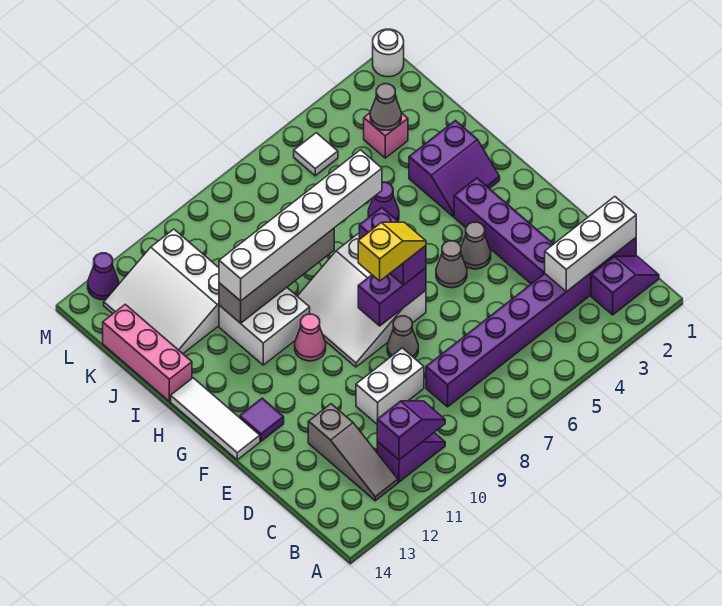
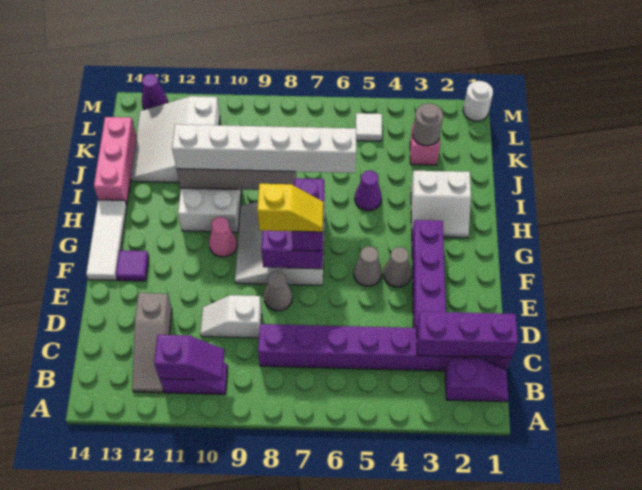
white 1x3 brick [545,197,636,292] -> purple 1x3 brick [417,312,518,358]
white 1x2 brick [356,348,424,424] -> white 1x2 slope [200,295,262,338]
purple 2x2 slope [409,120,500,216] -> white 2x2 slope [411,171,471,238]
grey 1x1 cone [370,84,401,130] -> grey 1x1 round brick [413,103,443,146]

